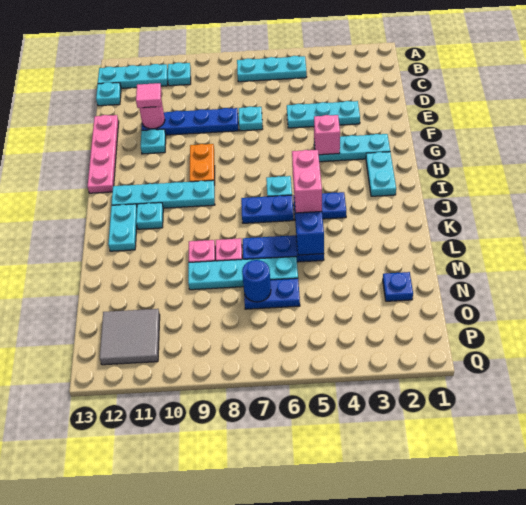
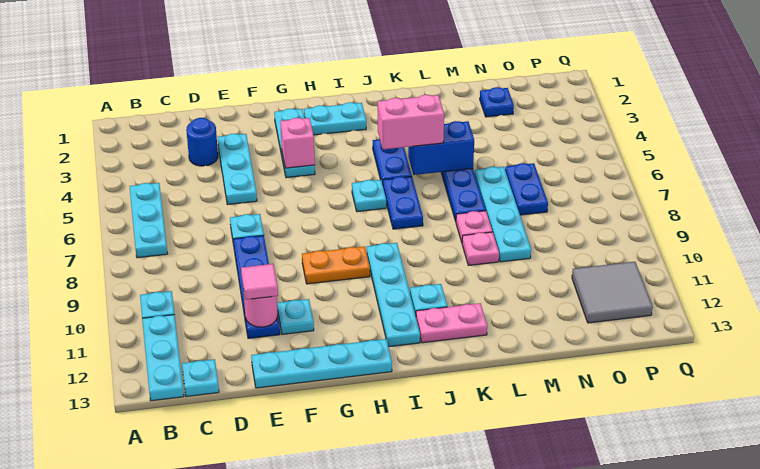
pink 1x4 plate [87,115,119,193] -> cyan 1x4 plate [251,339,392,388]
cyan 1x2 plate [108,204,137,251] -> pink 1x2 plate [416,303,487,343]
blue 1x1 round brick [242,260,271,302] -> blue 1x1 round brick moved to [186,118,218,166]

